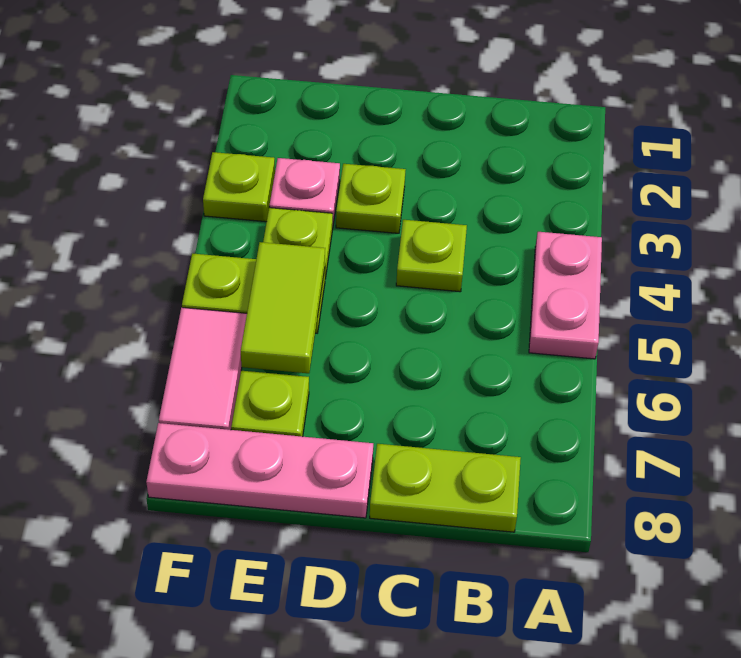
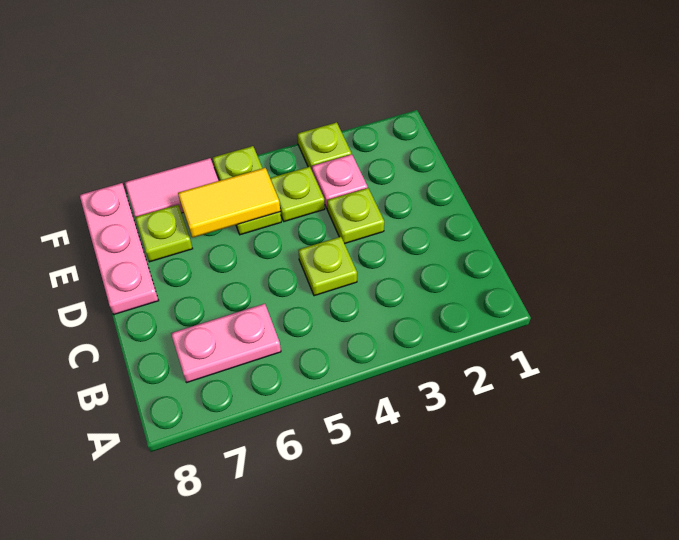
pink 1x2 plate [529,232,602,359] -> pink 1x2 plate moved to [171,304,281,383]
lime 1x2 plate [370,444,521,532] -> none
lime 1x2 tile [241,242,325,373] -> yellow 1x2 tile [178,168,280,238]

